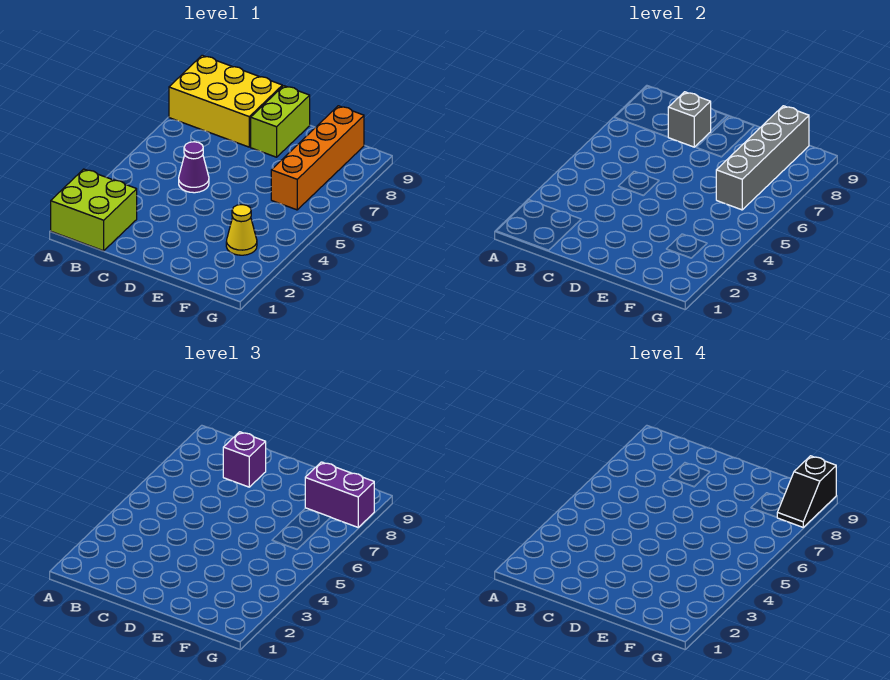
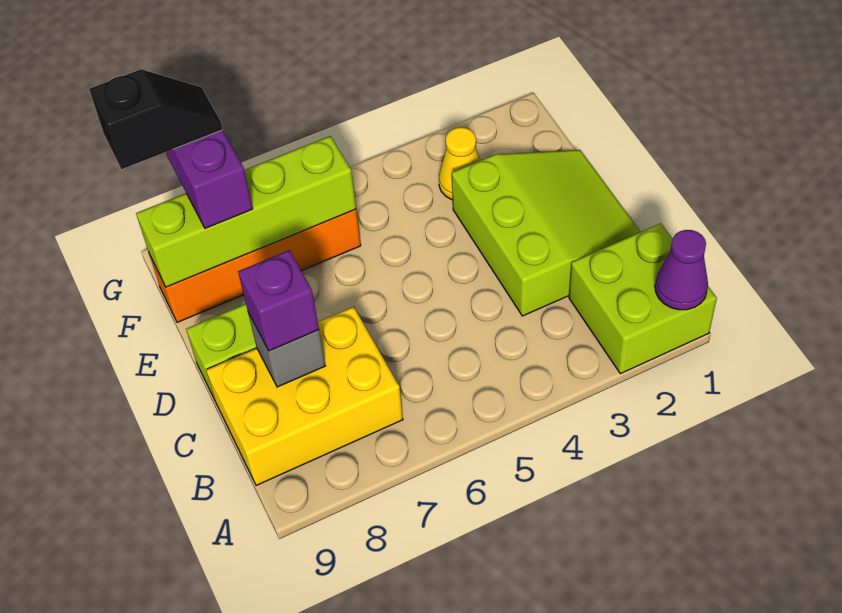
yellow 2x3 brick [169,55,282,147] -> yellow 2x3 brick turned to [206,307,403,486]
none -> lime 3x3 slope [452,150,640,316]
purple 1x1 cone [179,142,209,193] -> purple 1x1 cone moved to [655,230,708,310]
grey 1x4 brick [716,106,809,210] -> lime 1x4 brick [136,136,356,287]

